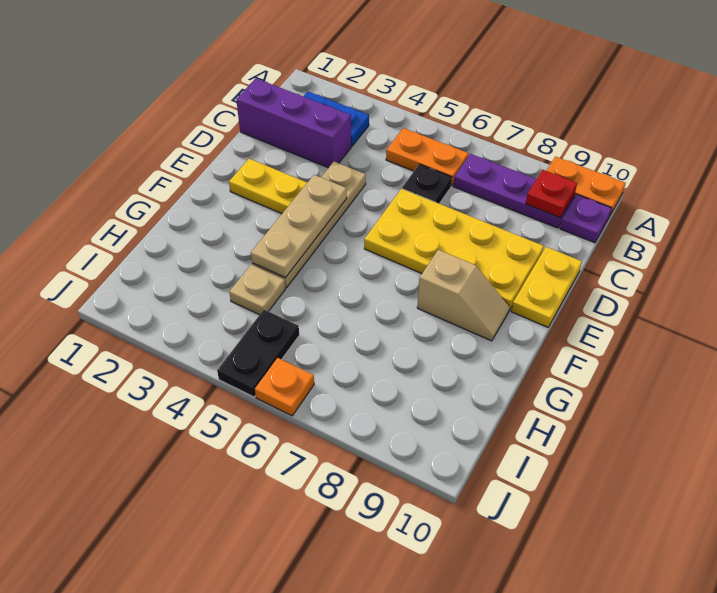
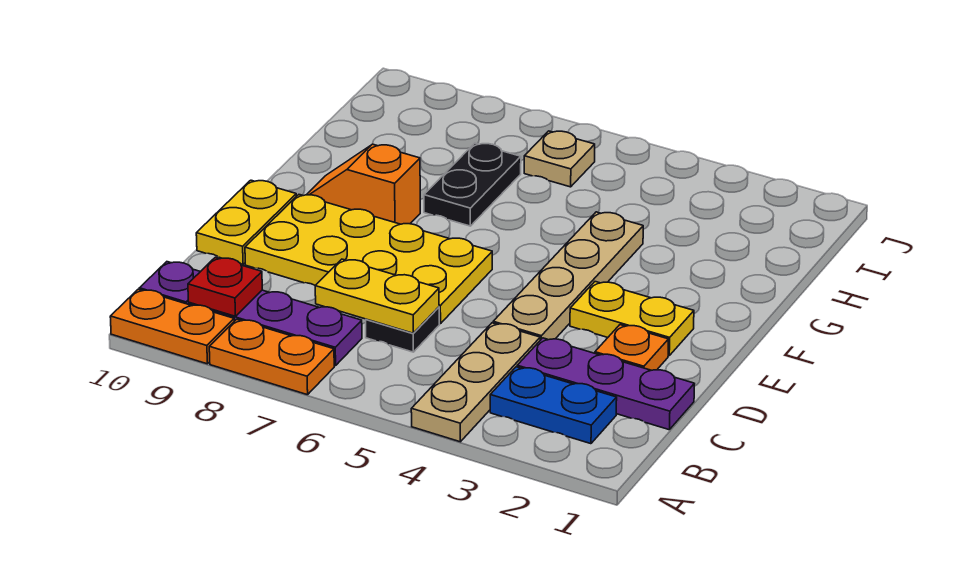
orange 1x2 plate [386,128,469,186] -> orange 1x2 plate moved to [209,319,334,395]
purple 1x3 brick [236,78,351,168] -> purple 1x3 plate [517,338,694,430]
none -> yellow 1x2 plate [315,259,439,333]
tan 1x3 plate [251,175,347,278] -> tan 1x3 plate moved to [411,323,540,442]
tan 1x2 slope [417,250,509,341] -> orange 1x2 slope [307,144,420,224]
tan 1x1 plate [229,265,285,315] -> tan 1x1 plate moved to [524,131,595,187]
black 1x2 plate [217,310,299,397] -> black 1x2 plate moved to [424,143,521,226]
orange 1x1 plate [255,358,314,416] -> orange 1x1 plate moved to [595,325,669,370]

